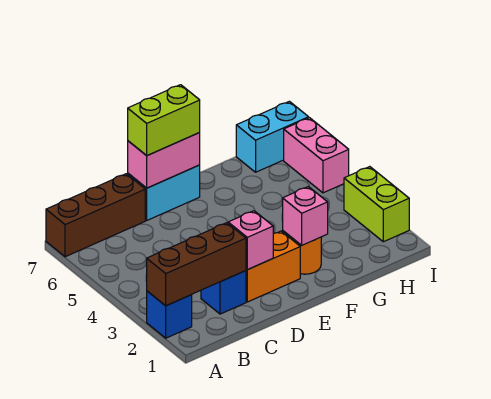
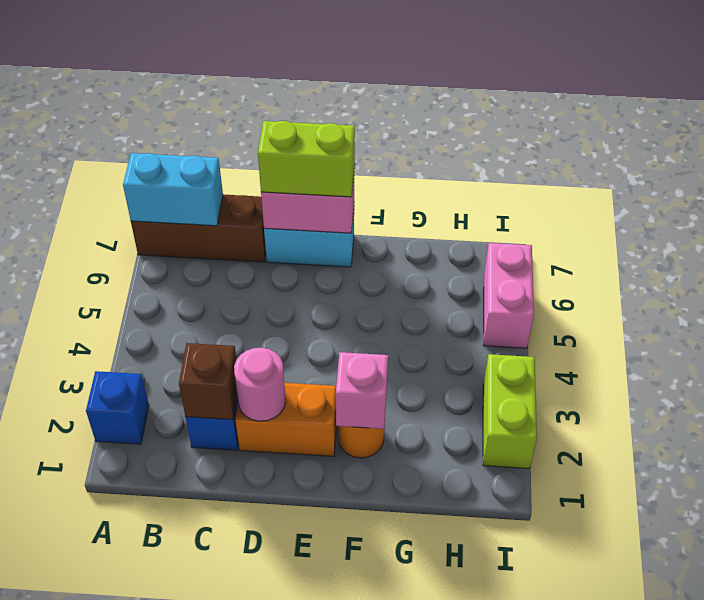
brown 1x3 brick [147,223,246,306] -> brown 1x1 brick [179,343,237,420]
pink 1x1 brick [228,211,273,270] -> pink 1x1 round brick [234,348,286,421]
cyan 1x2 brick [236,101,309,172] -> cyan 1x2 brick moved to [123,153,223,226]

